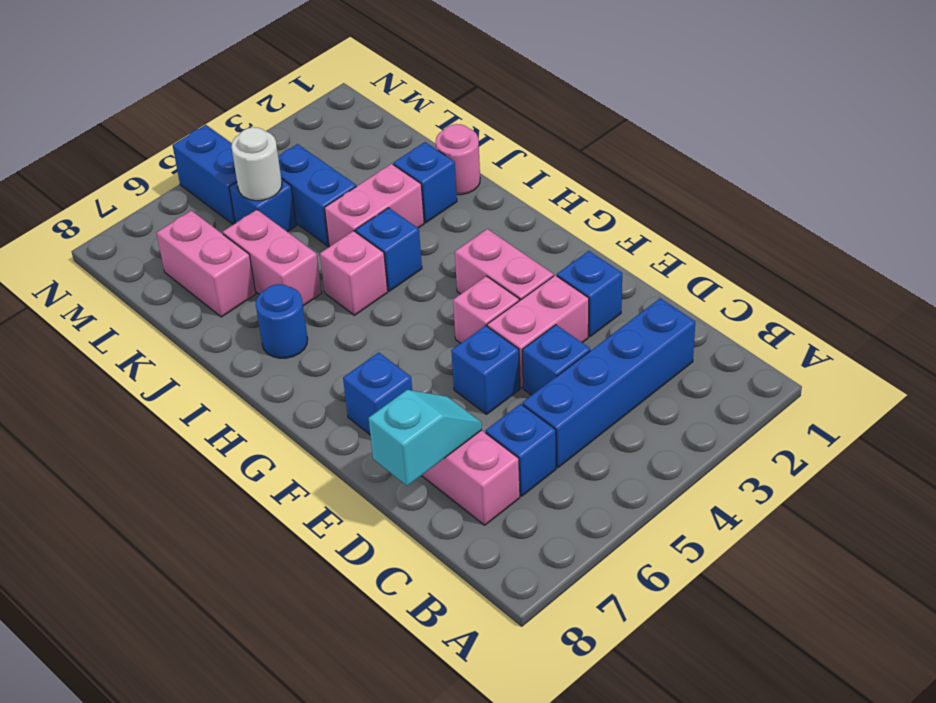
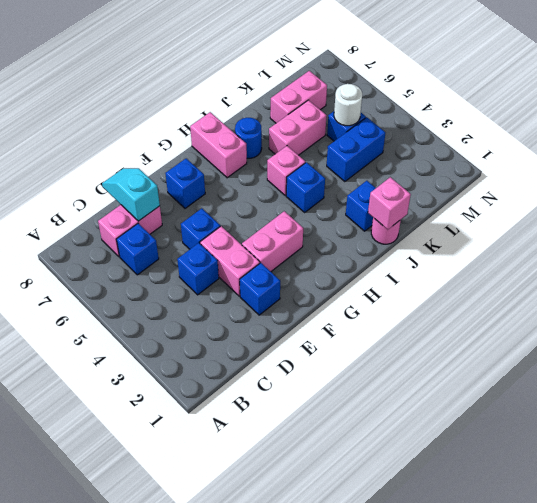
blue 1x4 brick [522,298,695,468] -> none
cyan 1x2 slope [369,390,482,486] -> cyan 1x2 slope turned to [102,168,160,221]
pink 1x1 brick [453,276,519,343] -> pink 1x1 brick moved to [368,177,411,230]
pink 1x2 brick [325,164,424,247] -> pink 1x2 brick moved to [190,112,247,178]
blue 1x2 brick [173,125,237,225] -> none

